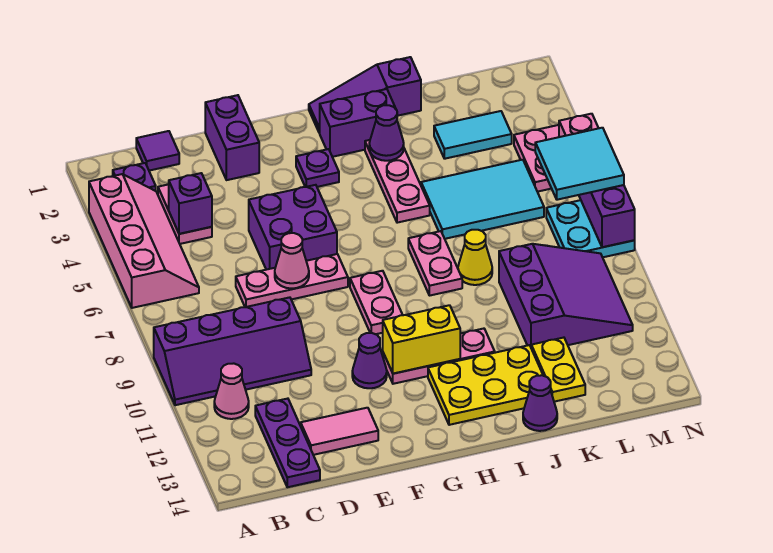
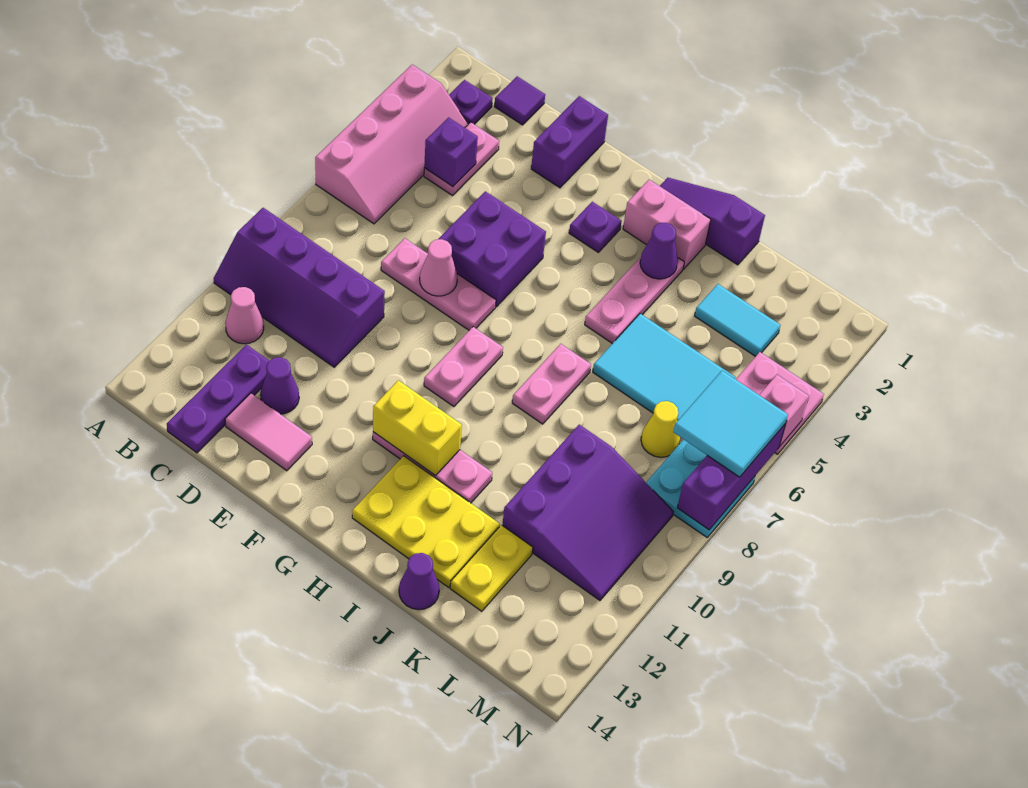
purple 1x1 cone [352,333,387,388] -> purple 1x1 cone moved to [260,357,299,414]
purple 1x2 brick [320,89,396,157] -> pink 1x2 brick [623,180,711,269]
yellow 1x1 cone [458,230,492,285] -> yellow 1x1 cone moved to [641,401,680,457]

